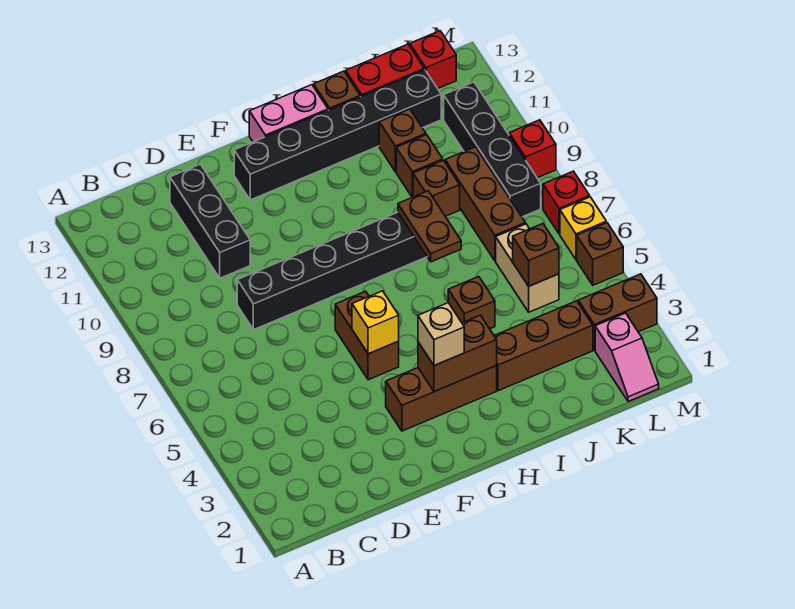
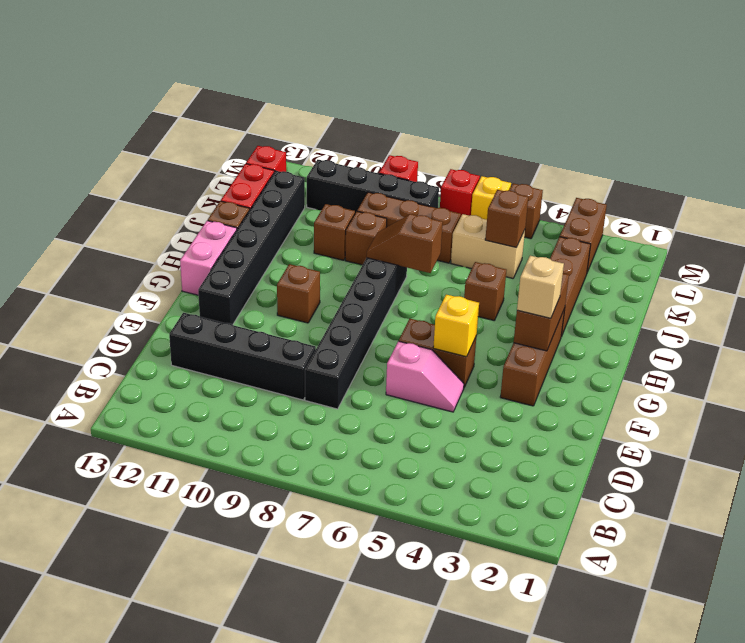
black 1x3 brick [170,164,250,278] -> black 1x4 brick [169,313,316,400]
brown 1x2 plate [398,191,461,262] -> brown 1x2 slope [367,214,443,273]
brown 1x1 brick [379,109,426,172] -> brown 1x1 brick moved to [277,264,320,323]
pink 1x2 slope [595,313,659,402] -> pink 1x2 slope moved to [386,341,464,412]

